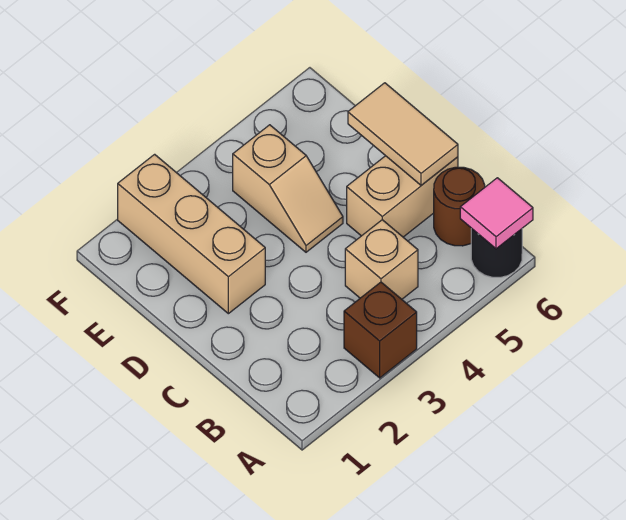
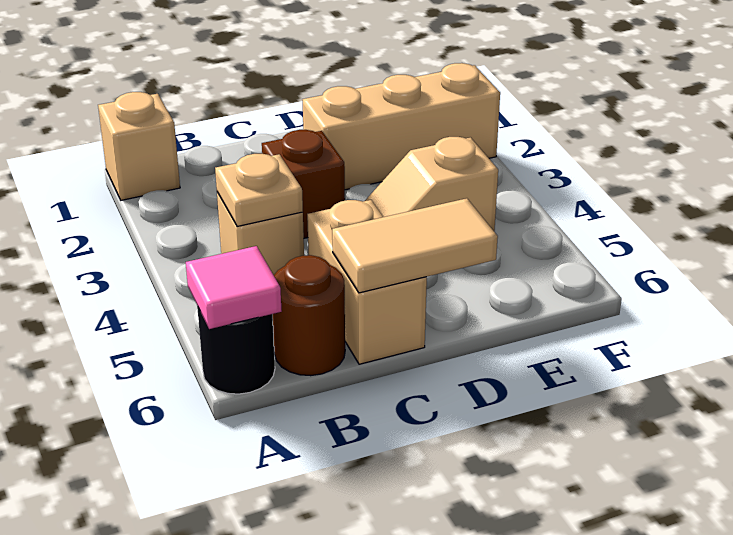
none -> tan 1x1 brick [98,92,180,200]
brown 1x1 brick [344,282,417,378] -> brown 1x1 brick moved to [262,130,345,238]
none -> tan 1x1 plate [215,154,303,227]

